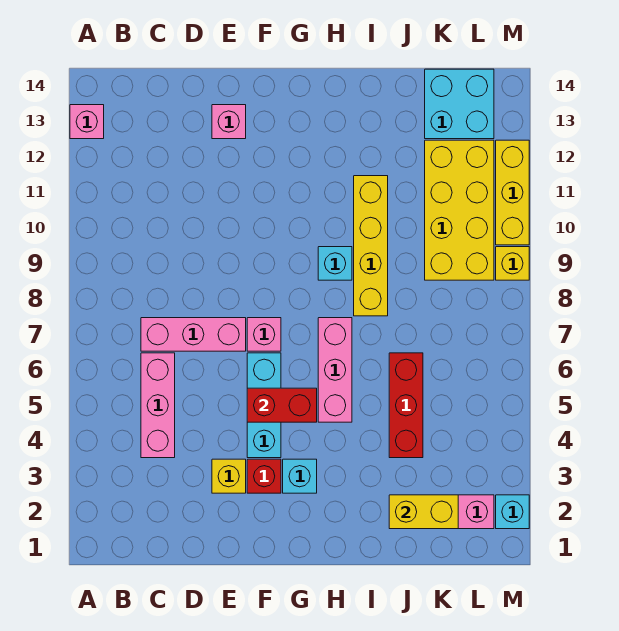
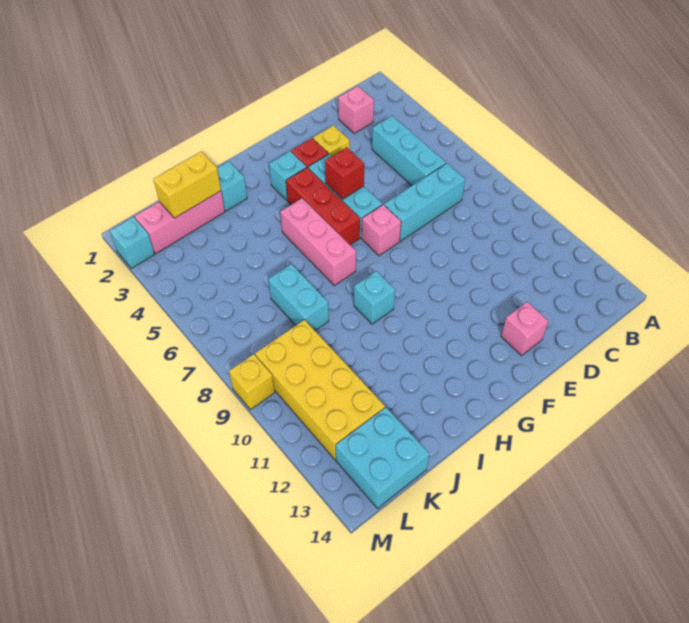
pink 1x1 brick [70,105,104,139] -> pink 1x1 brick moved to [338,86,374,133]
pink 1x3 brick [141,353,175,458] -> cyan 1x3 brick [372,116,446,185]
pink 1x3 brick [141,318,246,351] -> cyan 1x3 brick [384,163,465,241]
red 1x2 brick [247,388,317,422] -> red 1x1 brick [325,147,364,199]
none -> cyan 1x1 brick [217,161,247,211]
yellow 1x4 brick [354,176,388,316] -> none
red 1x3 brick [389,353,423,458] -> red 1x3 brick moved to [286,168,360,245]
none -> cyan 1x2 brick [268,264,329,331]
yellow 1x3 brick [496,140,529,245] -> none

